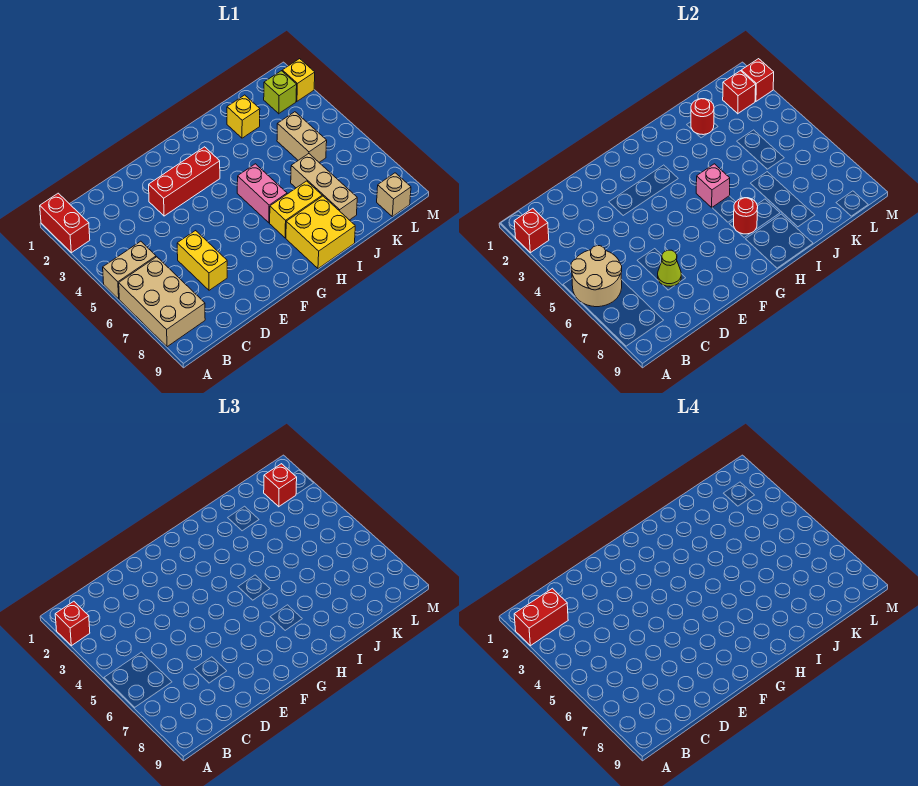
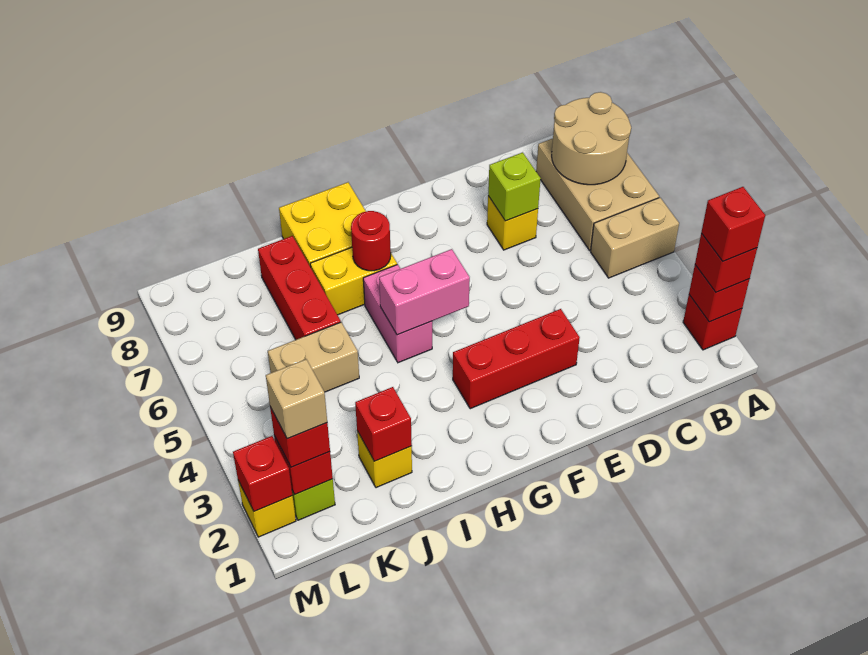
red 1x2 brick [40,193,90,253] -> red 1x1 brick [683,295,742,350]
red 1x2 brick [514,588,568,646] -> red 1x1 brick [701,187,765,261]
tan 2x2 round brick [571,246,622,307] -> tan 2x2 round brick moved to [552,92,631,185]
yellow 1x2 brick [177,231,227,290] -> yellow 1x1 brick [487,196,538,250]
lime 1x1 cone [658,250,681,287] -> lime 1x1 brick [488,152,541,221]
pink 1x1 brick [696,164,730,208] -> pink 1x2 brick [379,249,470,335]
red 1x1 round brick [691,99,714,135] -> red 1x1 brick [355,387,412,461]
tan 1x3 brick [291,154,357,220] -> red 1x3 brick [258,236,341,340]
tan 1x2 brick [277,112,327,162] -> tan 1x2 brick turned to [268,322,359,392]
tan 1x1 brick [377,173,411,217] -> tan 1x1 brick moved to [266,359,327,439]

